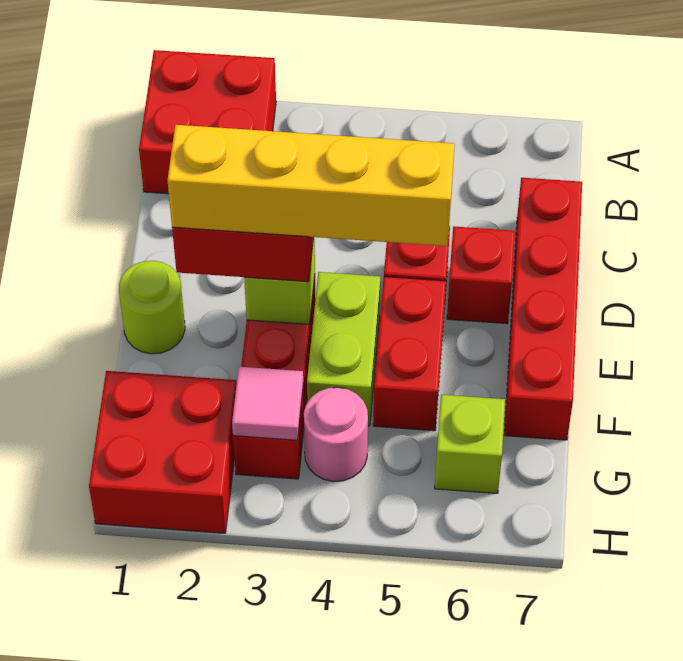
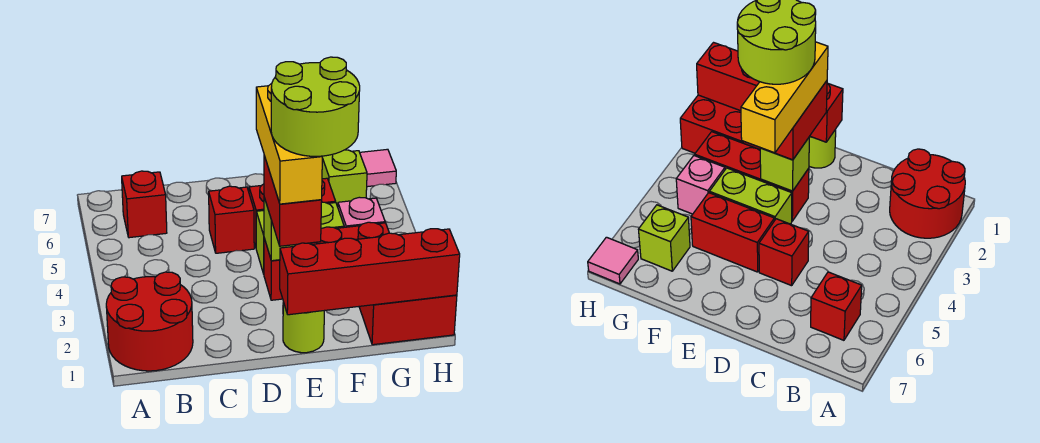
red 2x2 brick [139,50,276,194] -> red 2x2 round brick [106,272,193,371]
red 1x4 brick [505,178,582,440] -> red 1x4 brick moved to [280,229,460,315]
red 1x1 brick [447,227,515,324] -> red 1x1 brick moved to [122,171,167,238]
yellow 1x4 brick [167,125,455,246] -> yellow 1x3 brick [256,83,322,204]
none -> lime 2x2 round brick [271,57,360,156]
pink 1x1 tile [232,367,303,440] -> pink 1x1 tile moved to [360,149,396,187]
pink 1x1 round brick [304,387,368,482] -> pink 1x1 brick [338,197,385,227]

